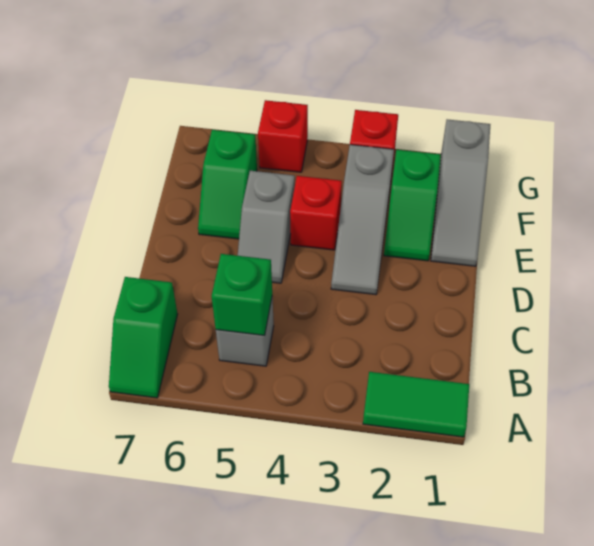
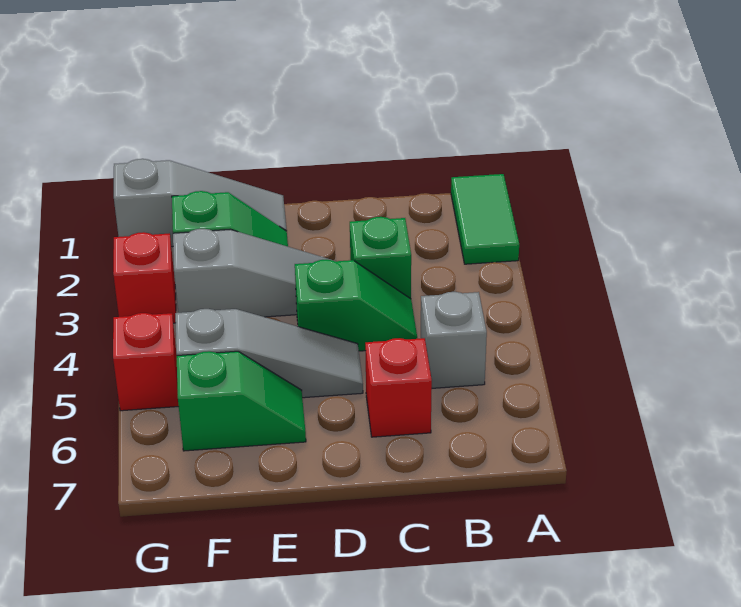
green 1x2 slope [109,277,178,398] -> green 1x2 slope moved to [295,260,417,351]
green 1x1 brick [212,254,272,336] -> green 1x1 brick moved to [350,217,411,299]
grey 1x2 slope [238,171,295,283] -> grey 1x3 slope [175,309,363,398]
red 1x1 brick [290,176,342,250] -> red 1x1 brick moved to [365,338,432,437]

